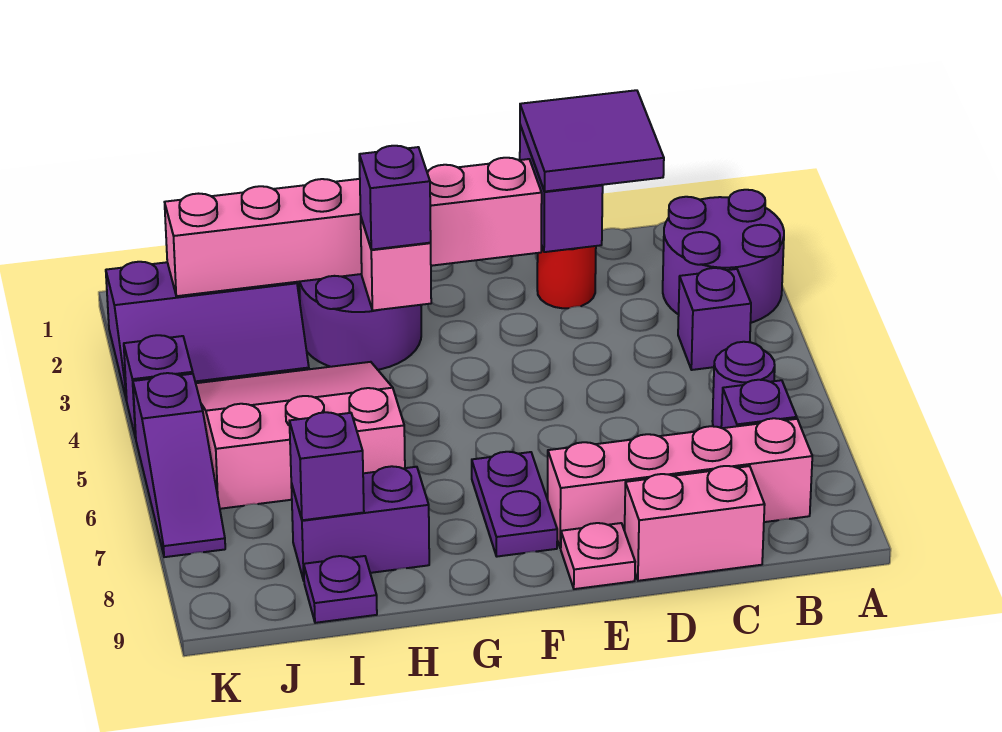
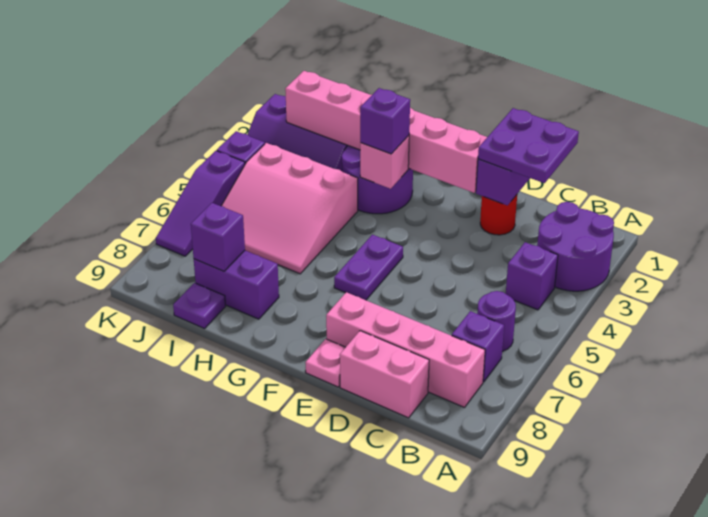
purple 2x2 tile [520,90,664,191] -> purple 2x2 plate [478,108,579,183]
purple 1x2 plate [472,452,557,557] -> purple 1x2 plate moved to [334,235,403,300]
pink 3x3 slope [196,362,405,509] -> pink 3x3 slope turned to [221,143,358,274]

